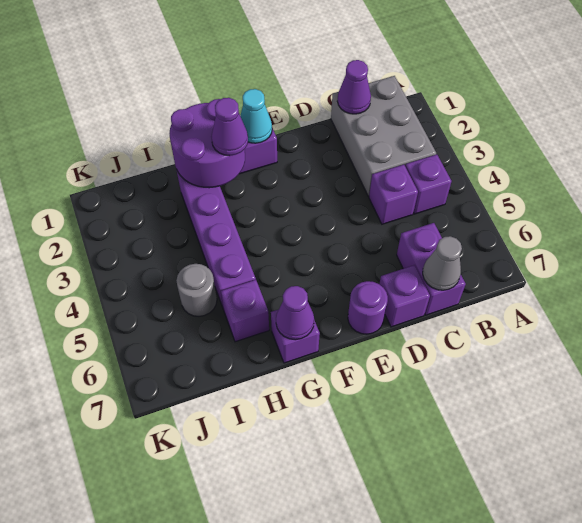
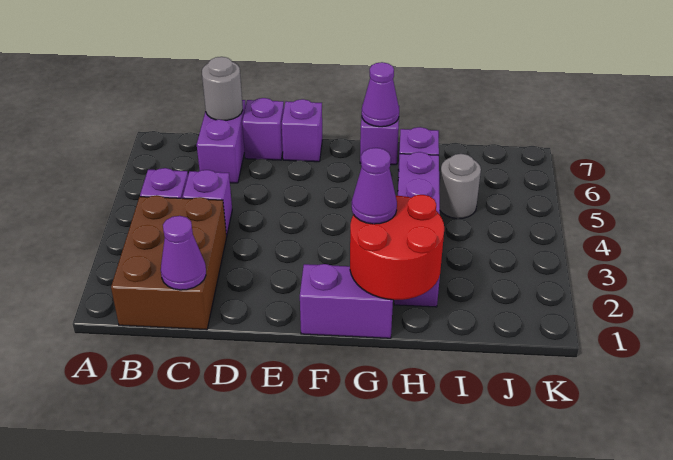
grey 2x3 brick [331,76,436,196] -> brown 2x3 brick [111,195,227,330]
grey 1x1 cone [423,236,462,290] -> grey 1x1 round brick [202,57,243,120]
purple 1x1 round brick [348,281,388,334] -> purple 1x1 brick [282,99,322,162]
cyan 1x1 cone [240,89,272,143] -> none
purple 2x2 round brick [169,99,245,188] -> red 2x2 round brick [350,195,444,300]

